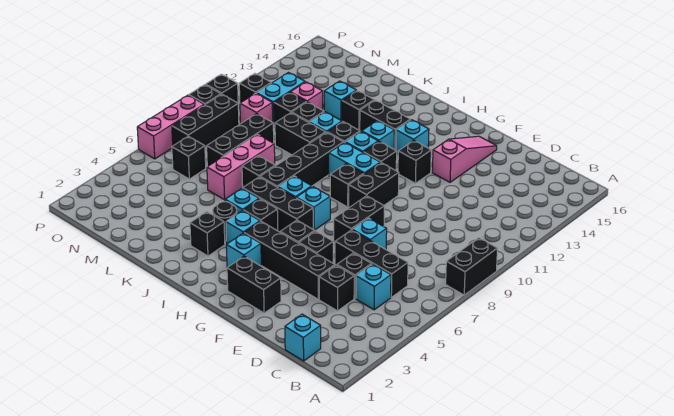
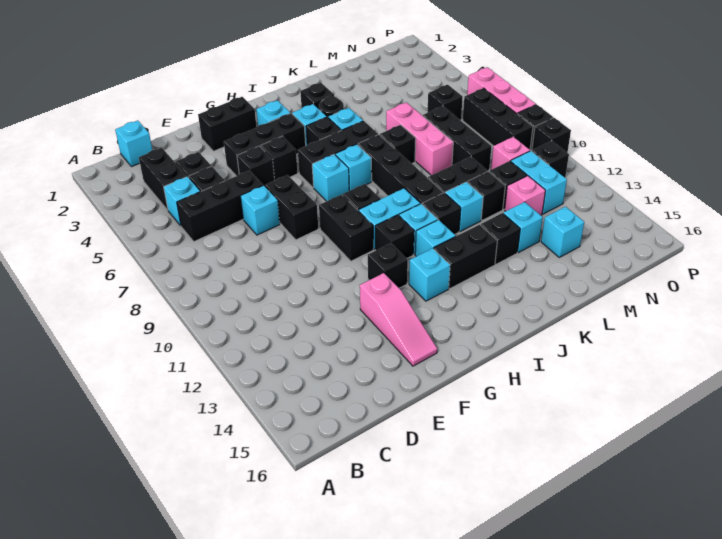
black 1x2 brick [446,238,498,295] -> black 1x2 brick moved to [139,148,187,210]
black 1x4 brick [244,221,335,299] -> black 1x3 brick [224,113,306,176]
none -> cyan 1x1 brick [541,207,584,257]

